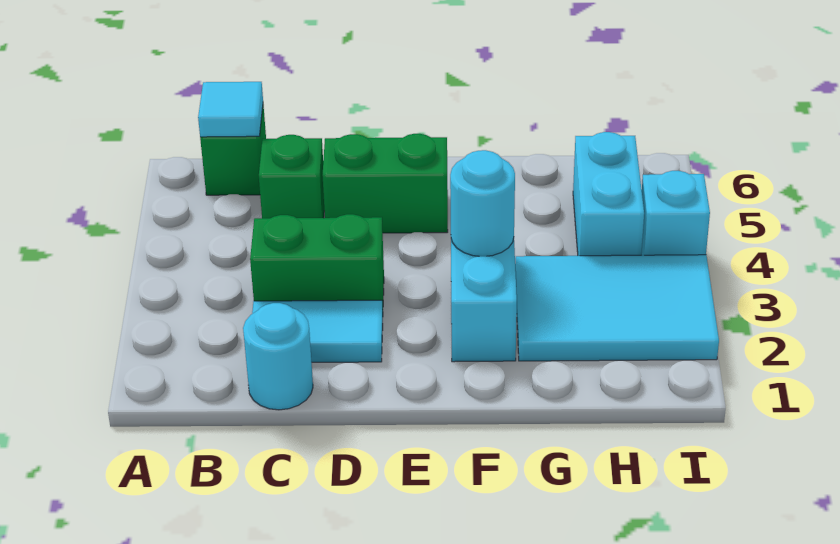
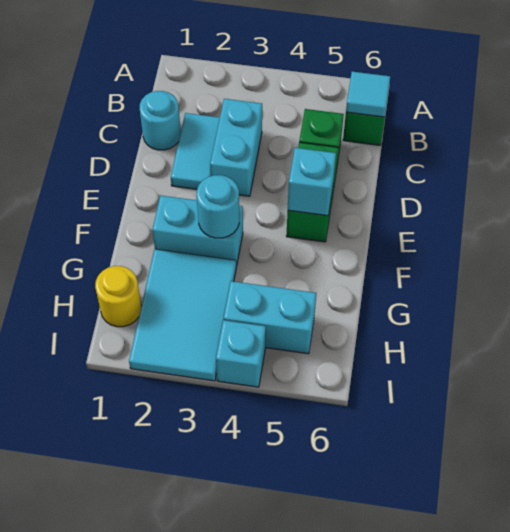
green 1x2 brick [250,214,384,310] -> cyan 1x2 brick [210,99,262,196]
none -> cyan 1x1 brick [288,148,336,216]
none -> yellow 1x1 round brick [95,266,141,327]

